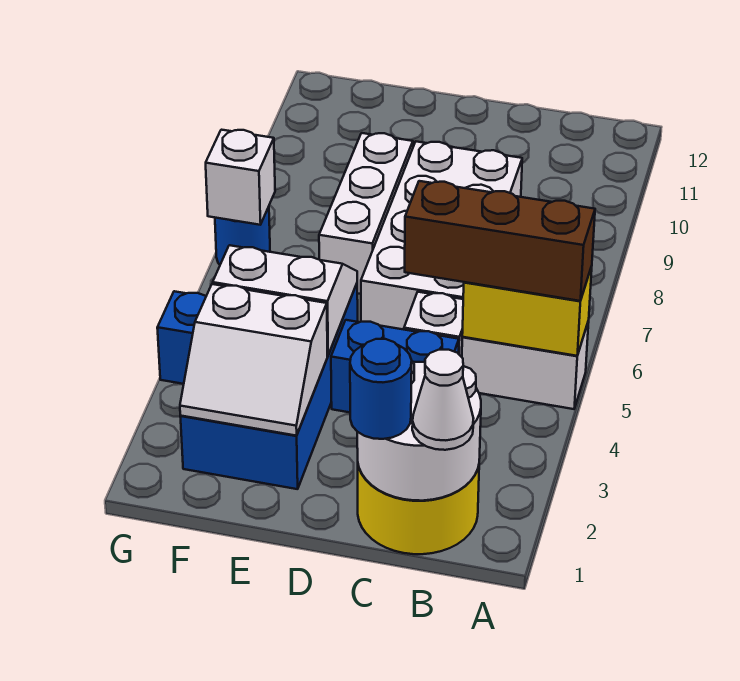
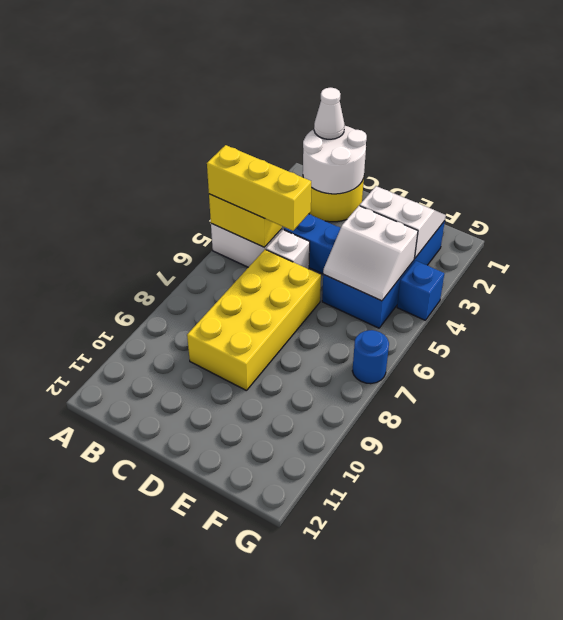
brown 1x3 brick [405,181,595,301] -> yellow 1x3 brick [207,145,311,231]
blue 1x1 round brick [350,339,412,439] -> none
white 2x4 brick [361,142,522,330] -> yellow 2x4 brick [187,250,321,391]
white 1x3 brick [319,133,413,294] -> none
white 1x1 brick [206,130,275,225] -> none

